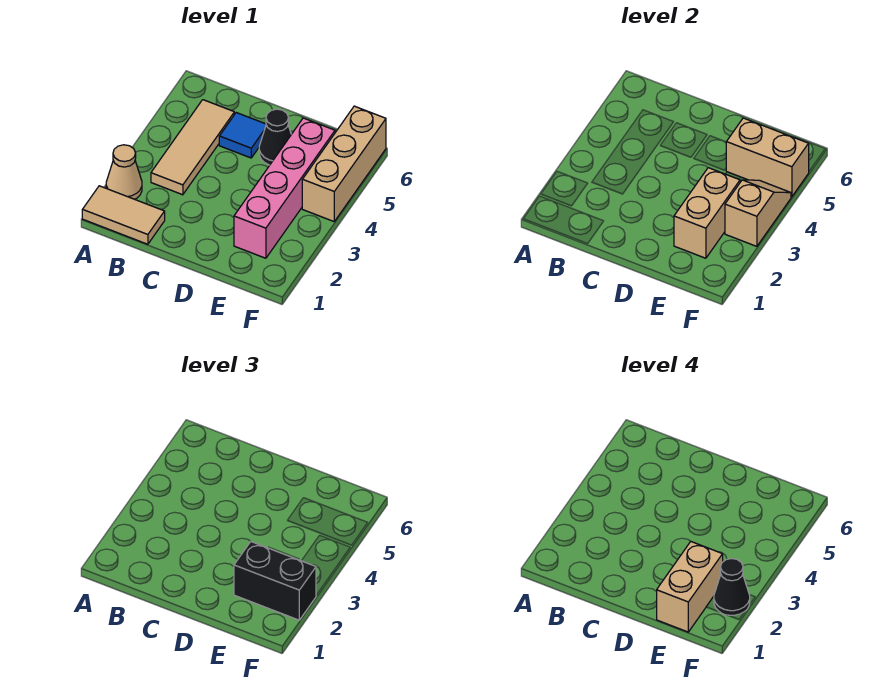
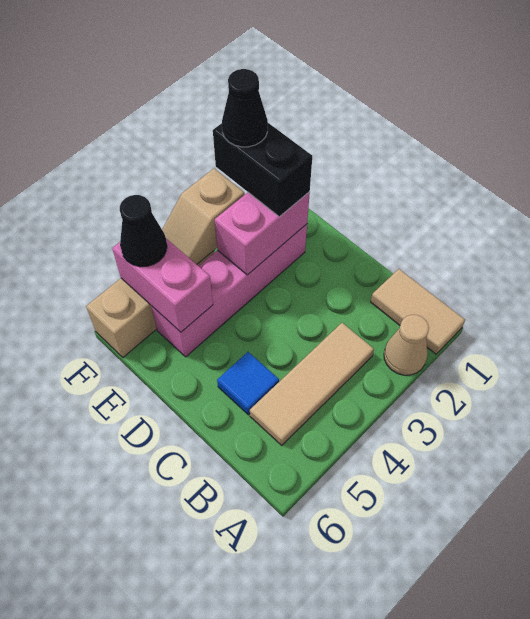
black 1x1 cone [259,109,291,165] -> black 1x1 cone moved to [120,195,167,267]
tan 1x2 brick [657,542,723,632] -> none
tan 1x2 brick [674,168,740,258] -> pink 1x2 brick [215,192,310,275]
tan 1x2 brick [726,118,809,197] -> pink 1x2 brick [112,239,213,332]

